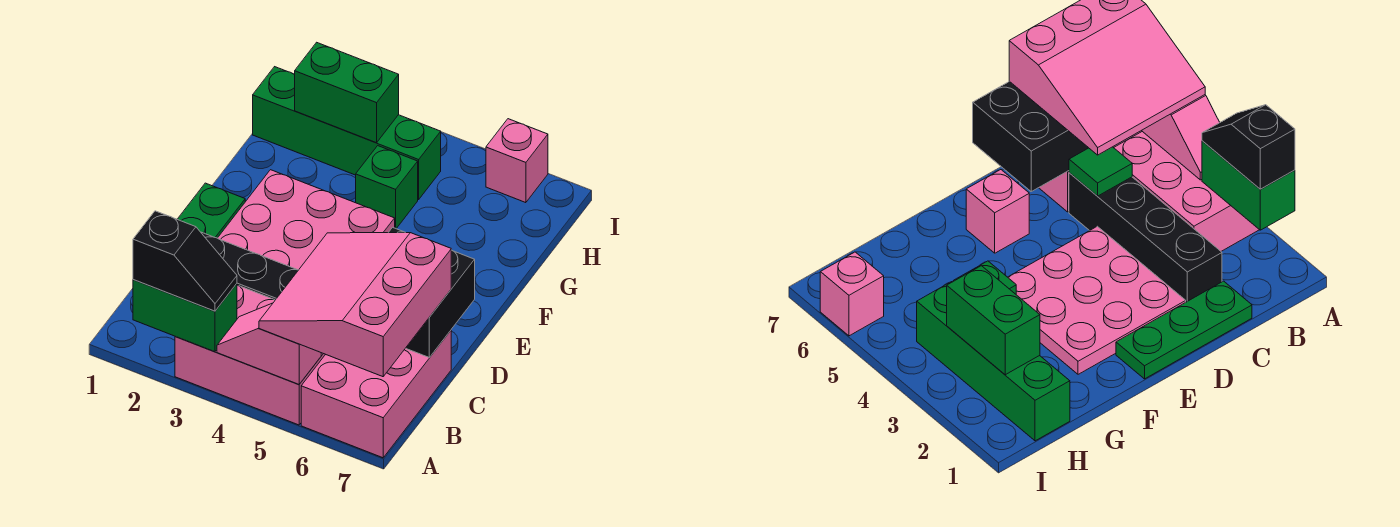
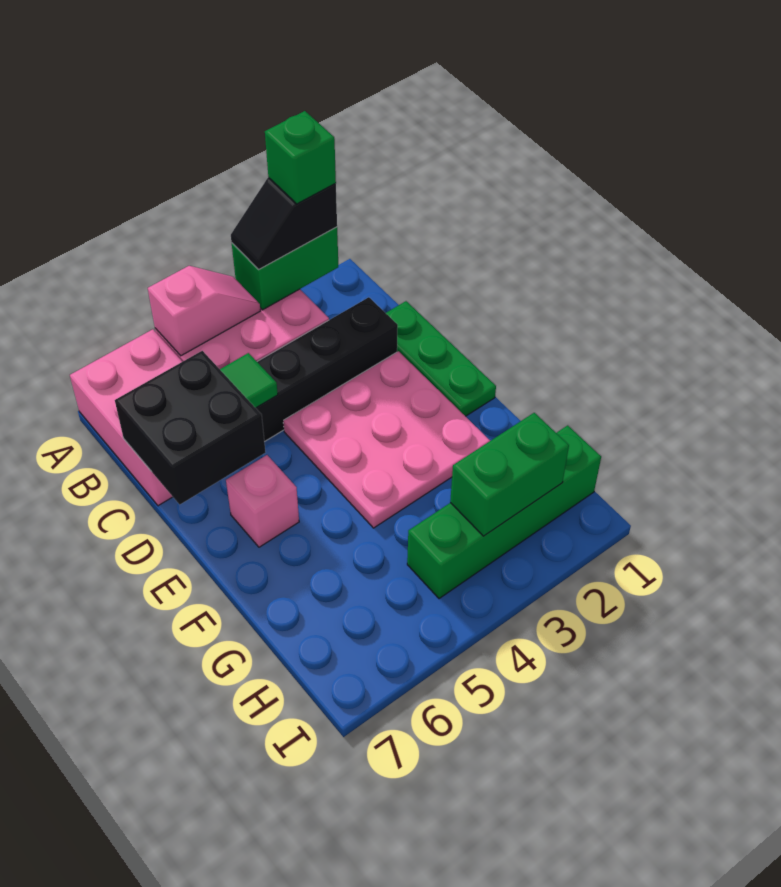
pink 3x3 slope [259,233,451,377] -> none
green 1x1 brick [356,146,418,229] -> green 1x1 brick moved to [265,111,336,204]
pink 1x1 brick [486,119,548,203] -> none

